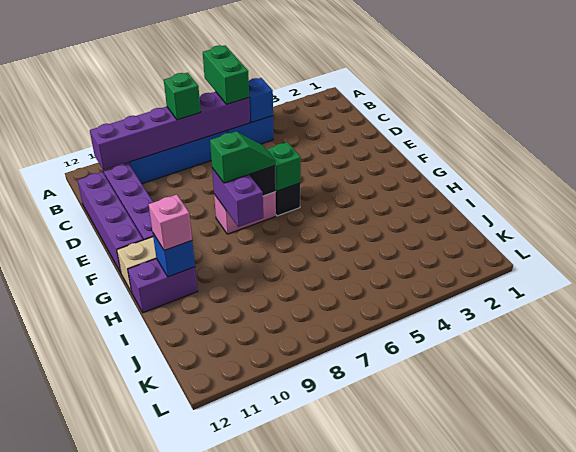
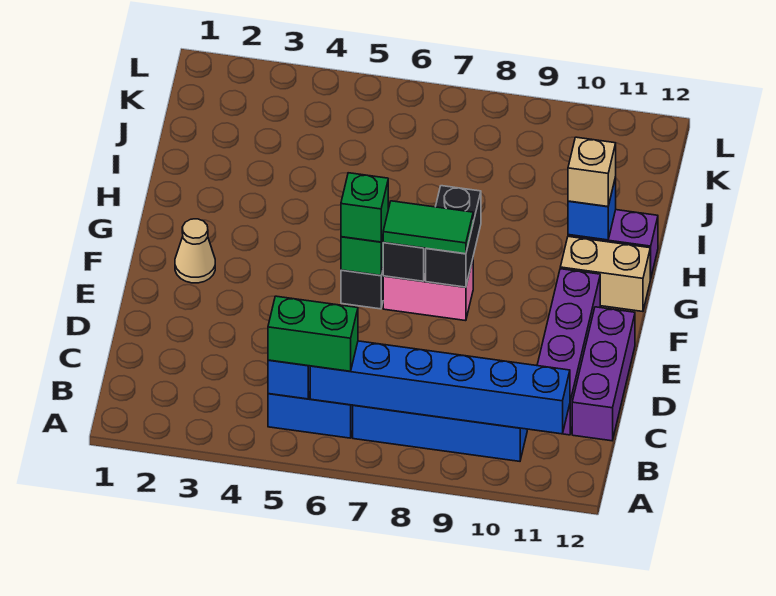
green 1x2 brick [203,45,249,104] -> green 1x2 brick turned to [268,296,358,371]
purple 1x6 brick [90,92,250,170] -> blue 1x6 brick [310,341,570,434]
green 1x1 brick [164,73,201,120] -> green 1x1 brick moved to [341,173,388,242]
purple 1x4 brick [78,172,143,273] -> purple 1x3 brick [572,307,635,441]
none -> tan 1x1 cone [175,219,215,283]
green 1x2 slope [210,132,275,183] -> green 1x2 tile [383,201,473,254]
purple 1x2 brick [212,168,263,227] -> black 1x2 brick [426,186,481,287]
pink 1x1 brick [149,194,192,251] -> tan 1x1 brick [568,137,616,207]

